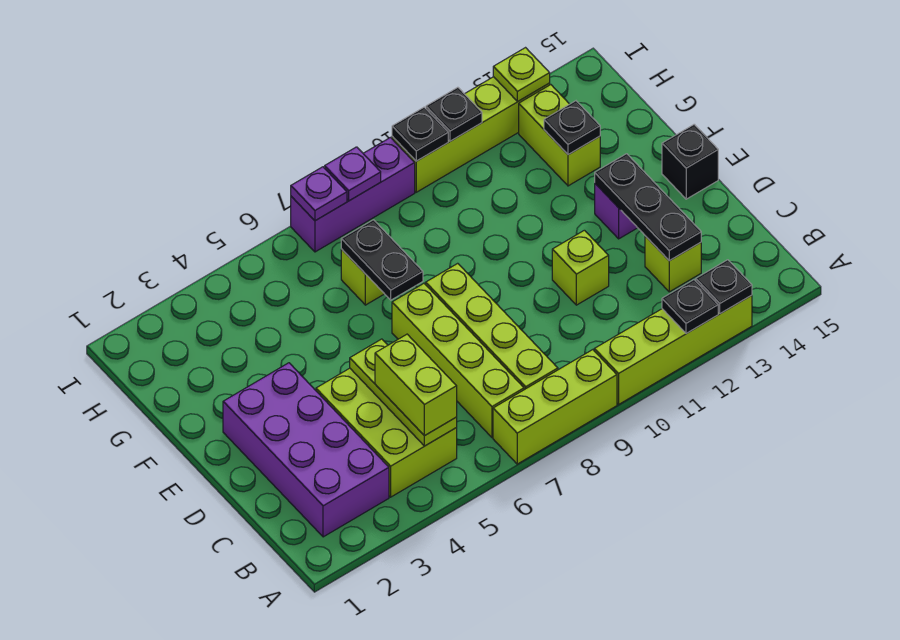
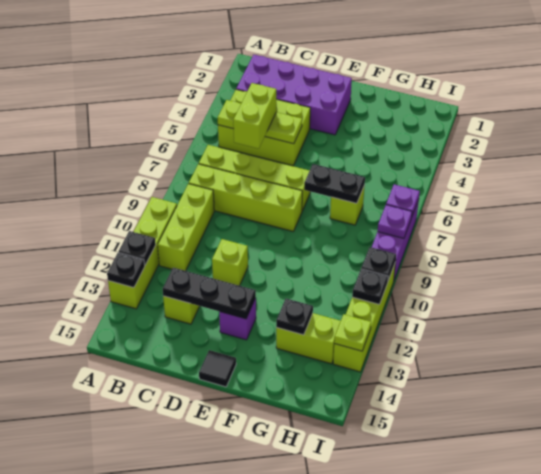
lime 1x3 brick [493,350,617,464] -> lime 1x3 brick moved to [158,184,214,271]
lime 1x2 brick [375,334,457,436] -> lime 1x2 brick turned to [233,83,276,149]
black 1x1 brick [662,124,718,199] -> black 1x1 tile [199,350,236,387]

